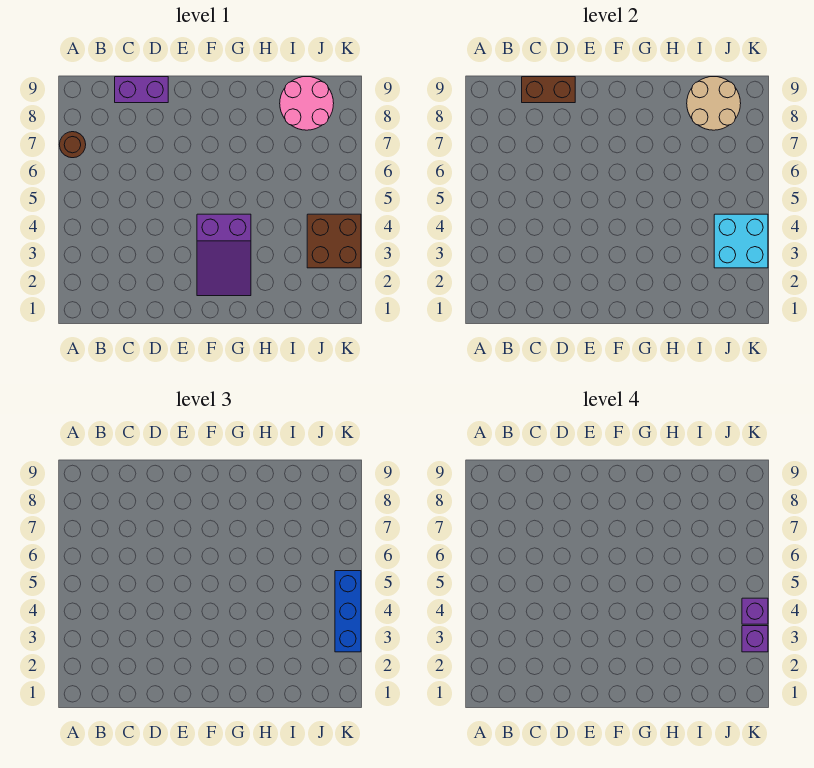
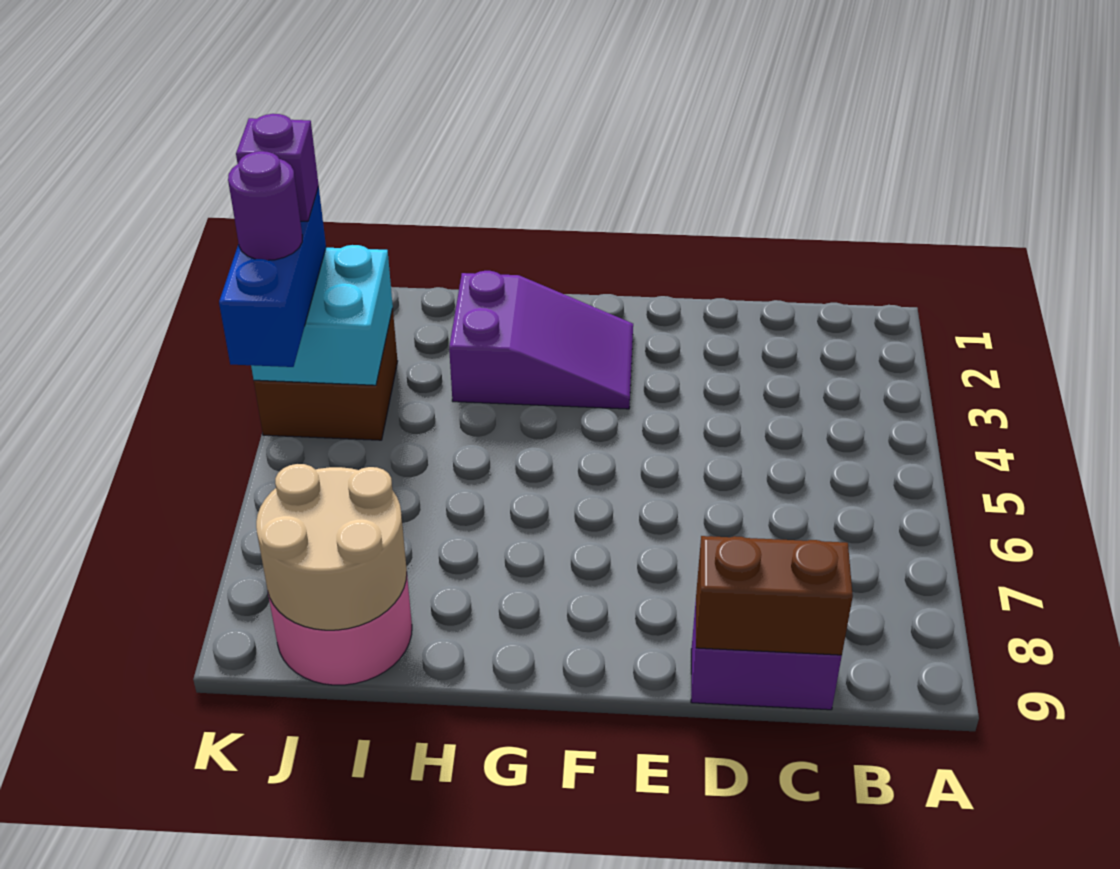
brown 1x1 round brick [59,132,86,158] -> none
purple 2x3 slope [197,214,251,296] -> purple 2x3 slope turned to [449,271,633,409]
purple 1x1 brick [742,598,768,624] -> purple 1x1 round brick [228,151,302,260]

